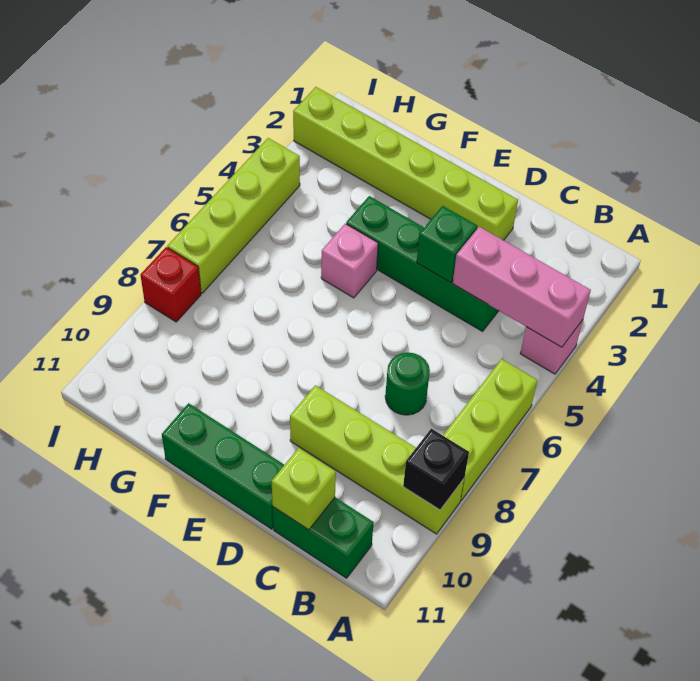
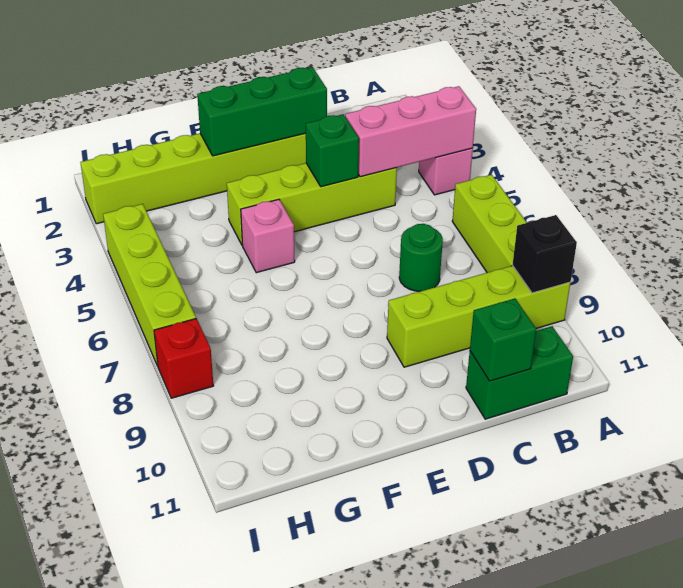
green 1x4 brick [346,196,498,331] -> lime 1x4 brick [227,163,397,245]
lime 1x1 brick [272,448,336,530] -> green 1x1 brick [470,298,536,381]
green 1x3 brick [162,403,284,529] -> green 1x3 brick moved to [197,67,327,156]

